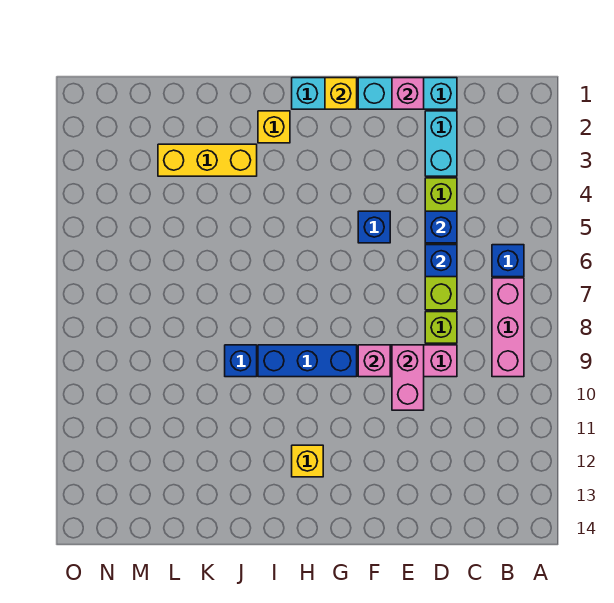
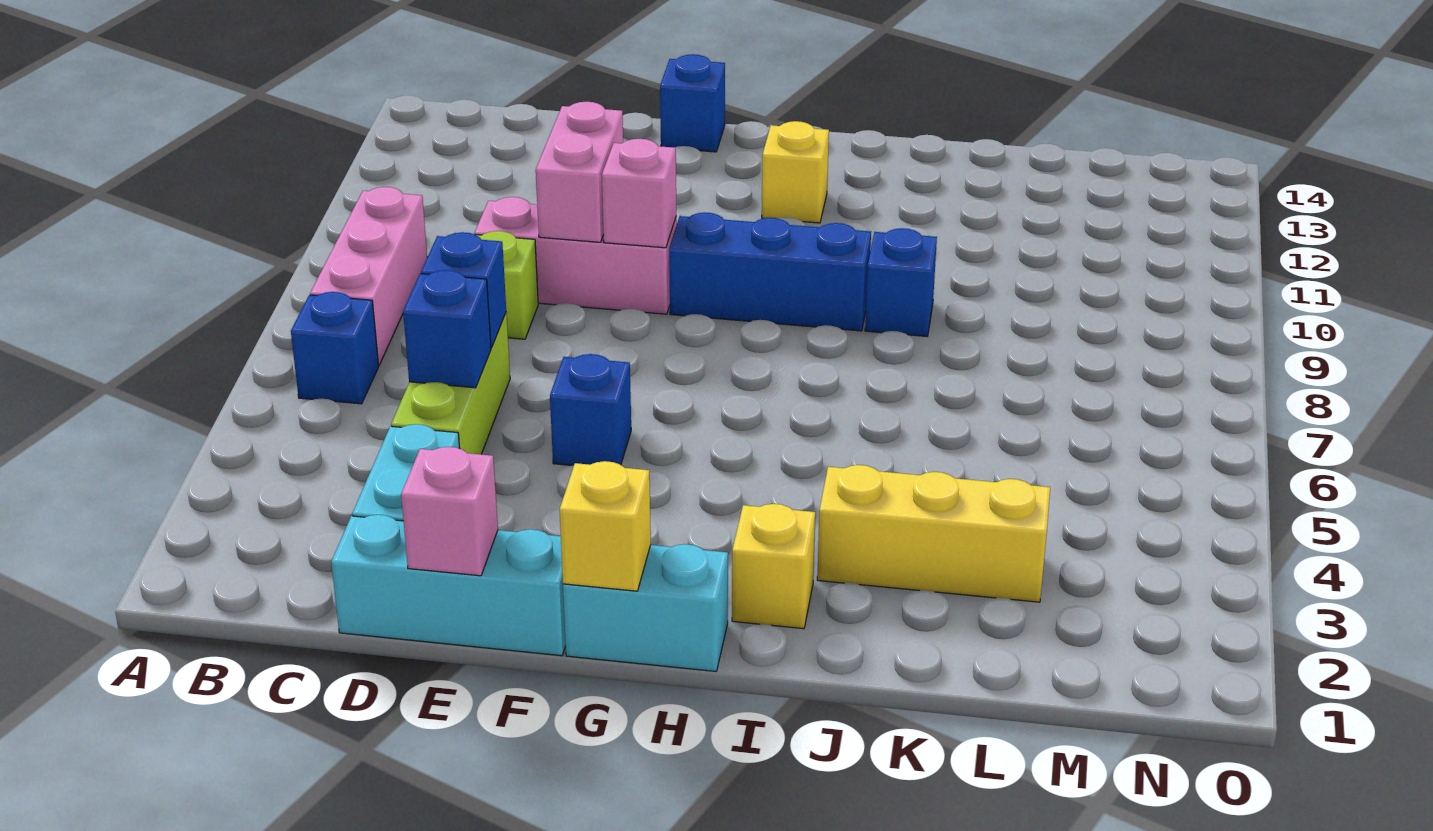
lime 1x4 brick [425,178,457,310] -> lime 1x3 brick [391,313,510,454]
none -> blue 1x1 brick [660,54,725,152]

